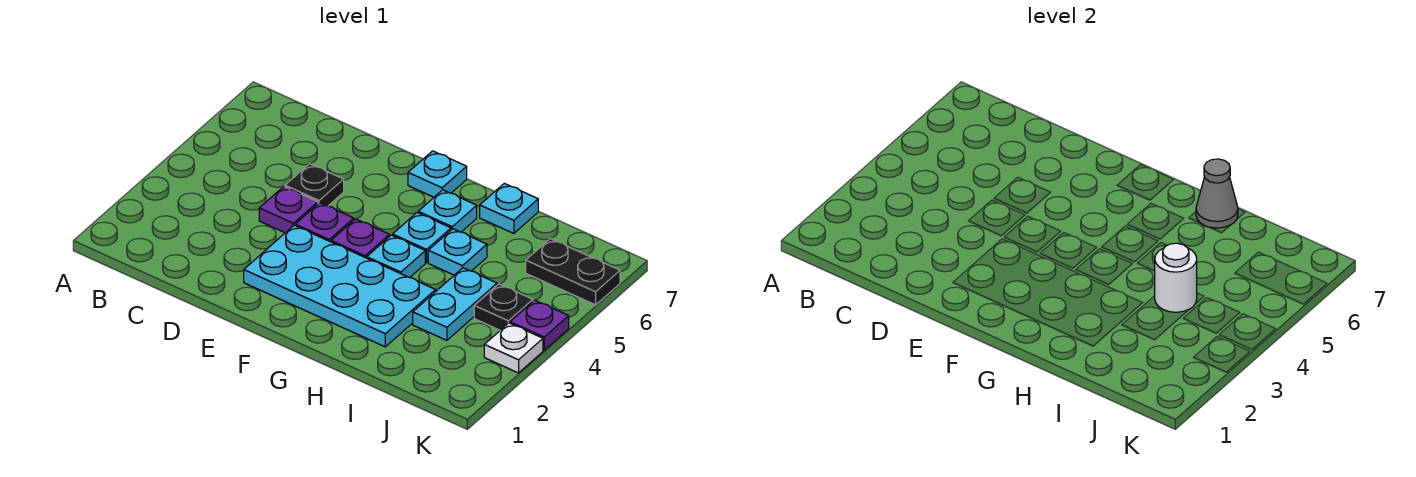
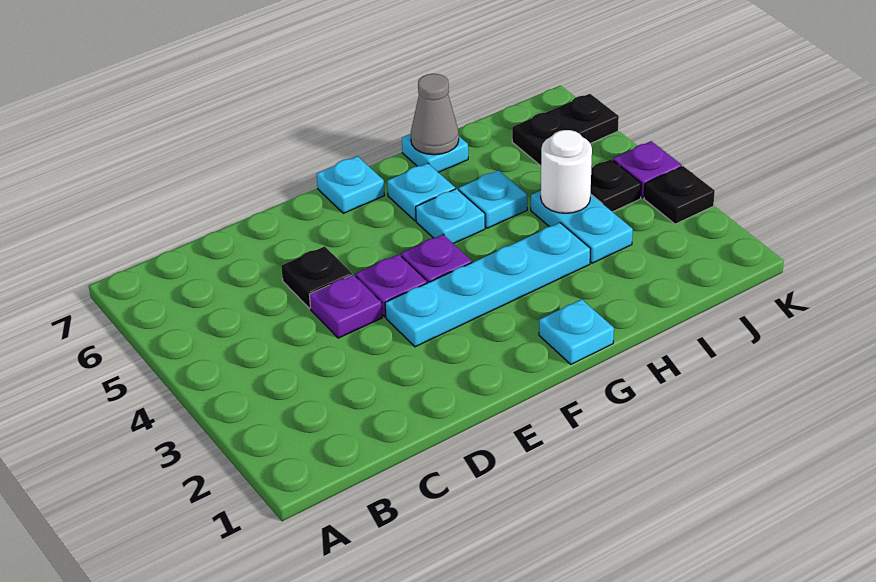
cyan 2x4 plate [244,226,436,347] -> cyan 1x4 plate [385,223,590,347]
cyan 1x1 plate [367,235,425,277] -> cyan 1x1 plate moved to [539,299,614,364]
white 1x1 plate [484,323,543,373] -> black 1x1 plate [644,166,715,224]

